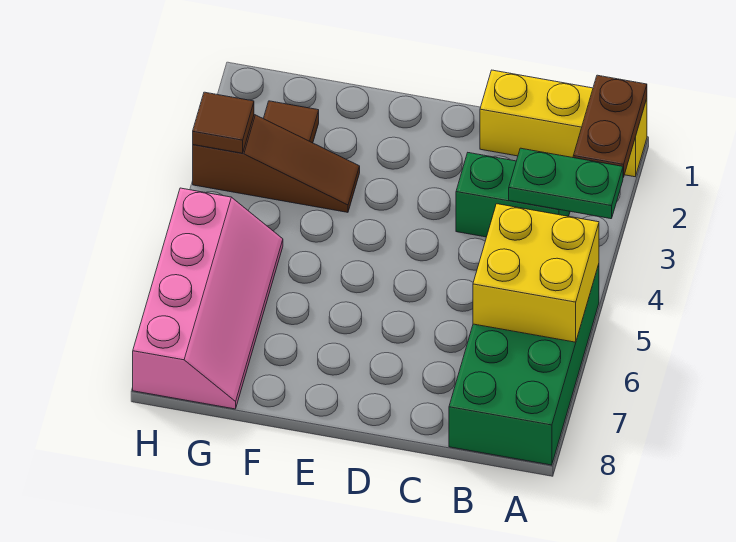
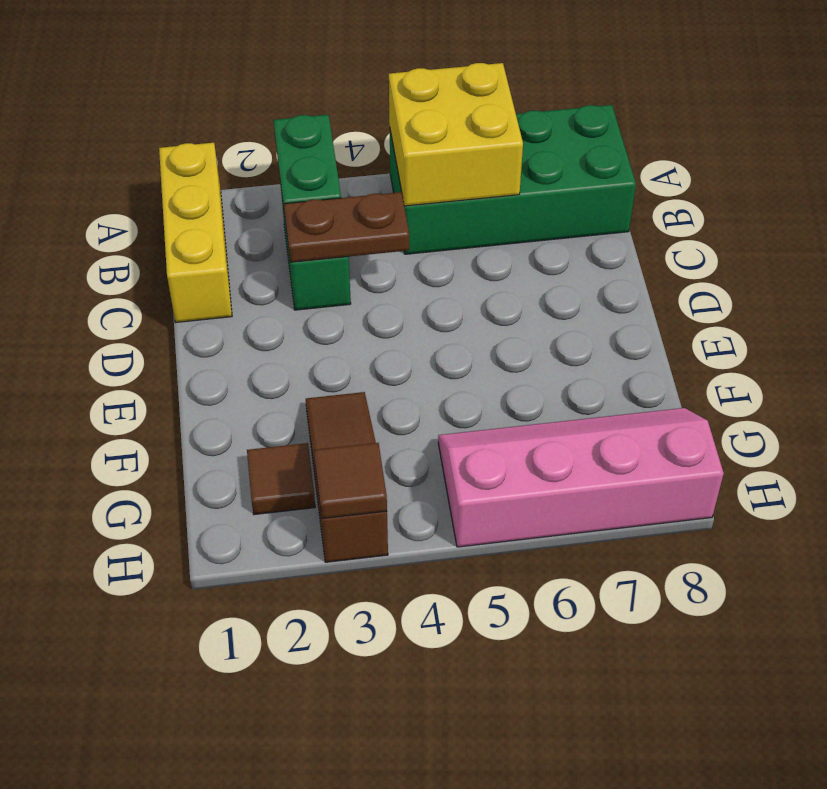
brown 1x2 plate [573,75,647,177] -> brown 1x2 plate moved to [284,192,409,262]

